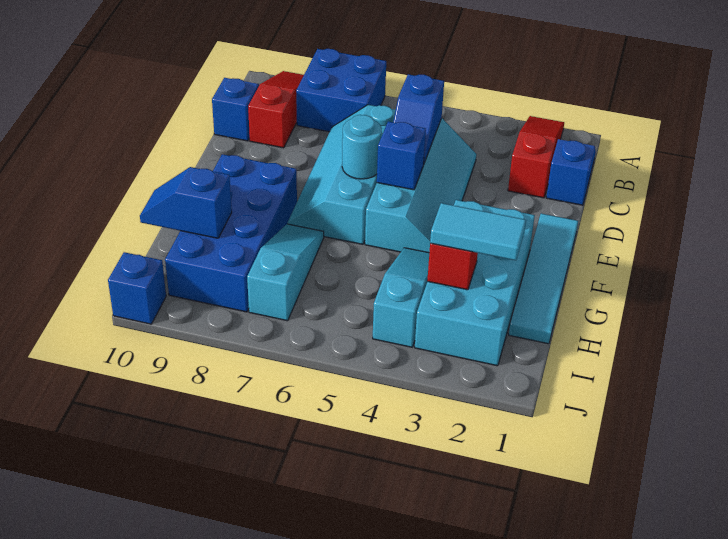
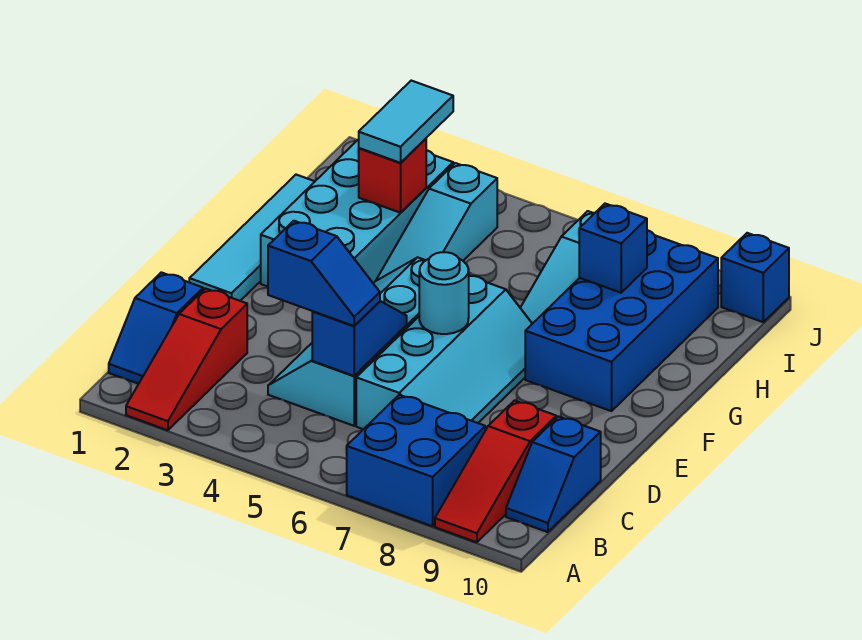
blue 1x1 brick [377,121,426,190] -> blue 1x1 brick moved to [579,204,647,293]
cyan 1x2 tile [430,203,526,260] -> cyan 1x2 tile turned to [359,81,453,163]
blue 1x2 slope [140,167,232,238] -> blue 1x2 slope moved to [268,221,380,326]

